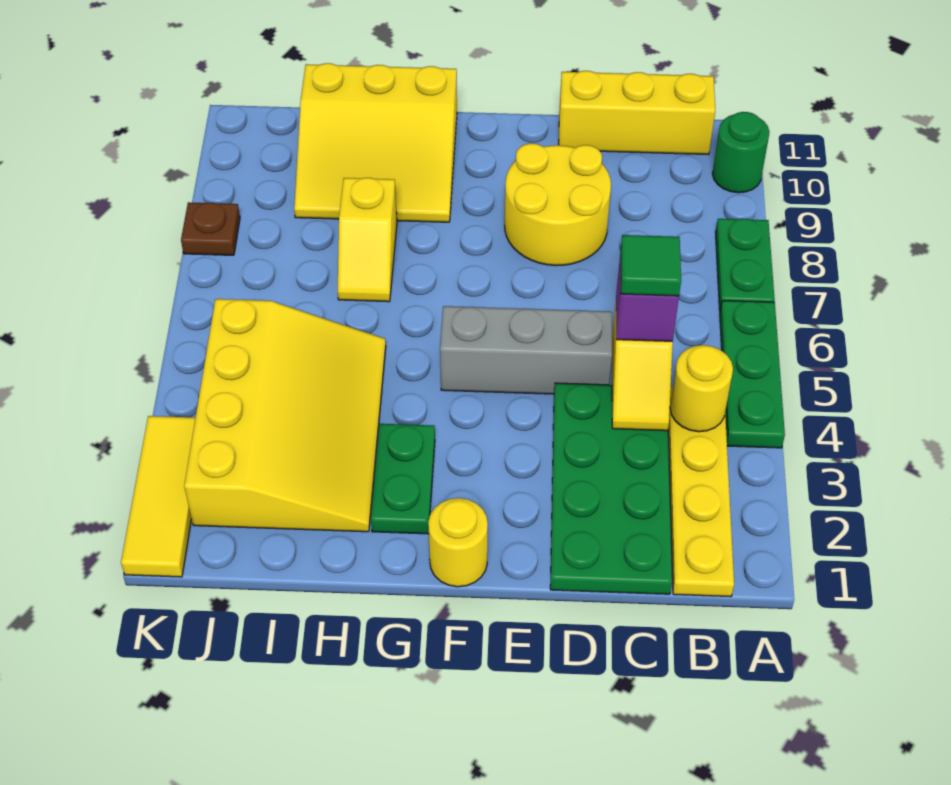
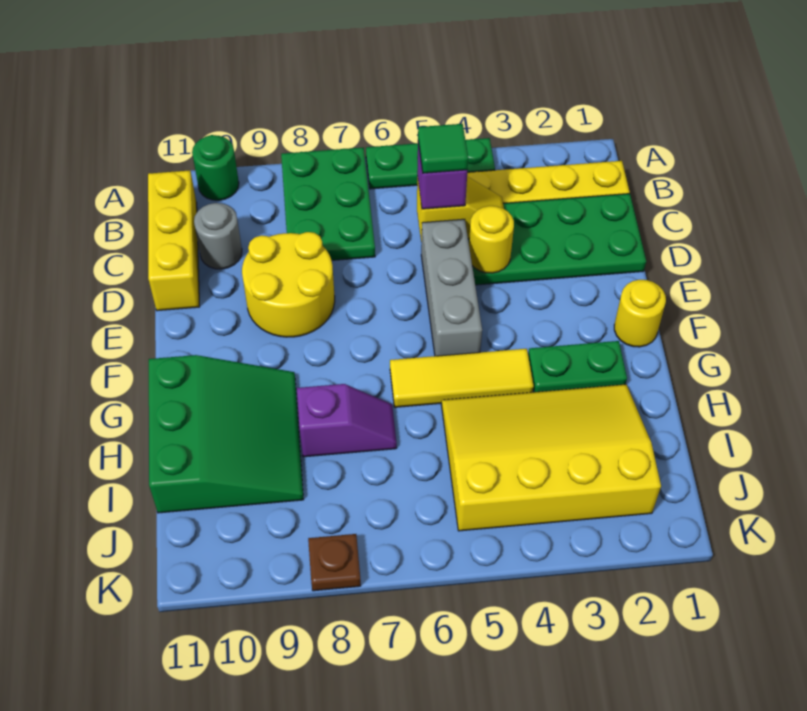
green 1x2 plate [716,219,775,310] -> green 2x3 plate [281,147,375,260]
yellow 1x1 round brick [670,345,733,432] -> yellow 1x1 round brick moved to [469,206,514,273]
none -> grey 1x1 round brick [194,203,242,269]
yellow 3x3 slope [294,63,457,222] -> green 3x3 slope [149,355,304,513]
yellow 1x2 slope [338,178,397,302] -> purple 1x2 slope [297,384,397,457]
yellow 1x3 tile [121,416,195,577] -> yellow 1x3 tile moved to [390,349,534,407]

